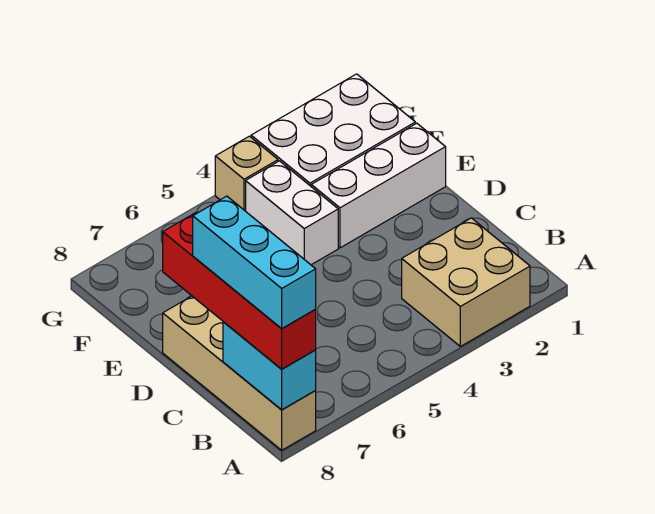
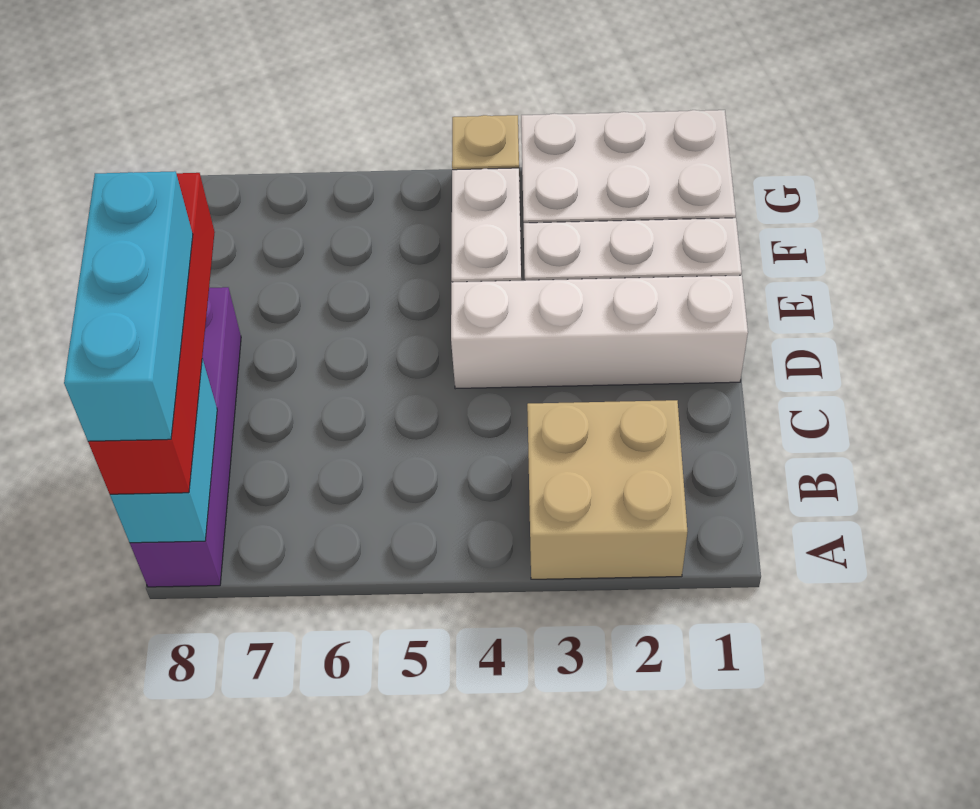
tan 1x4 brick [163,296,316,450] -> purple 1x4 brick [130,287,241,587]
none -> white 1x4 brick [451,275,748,389]

